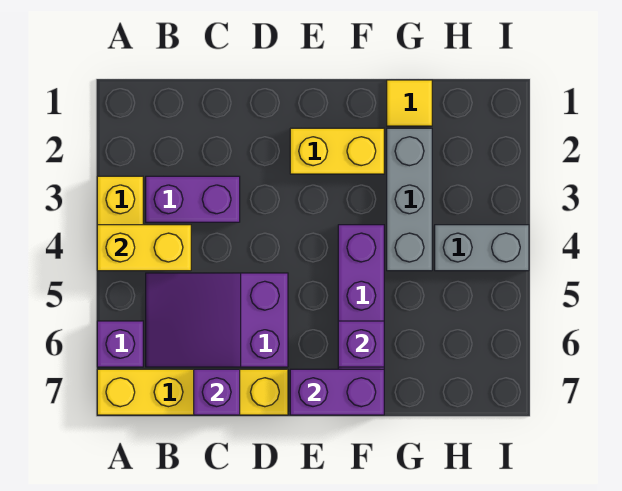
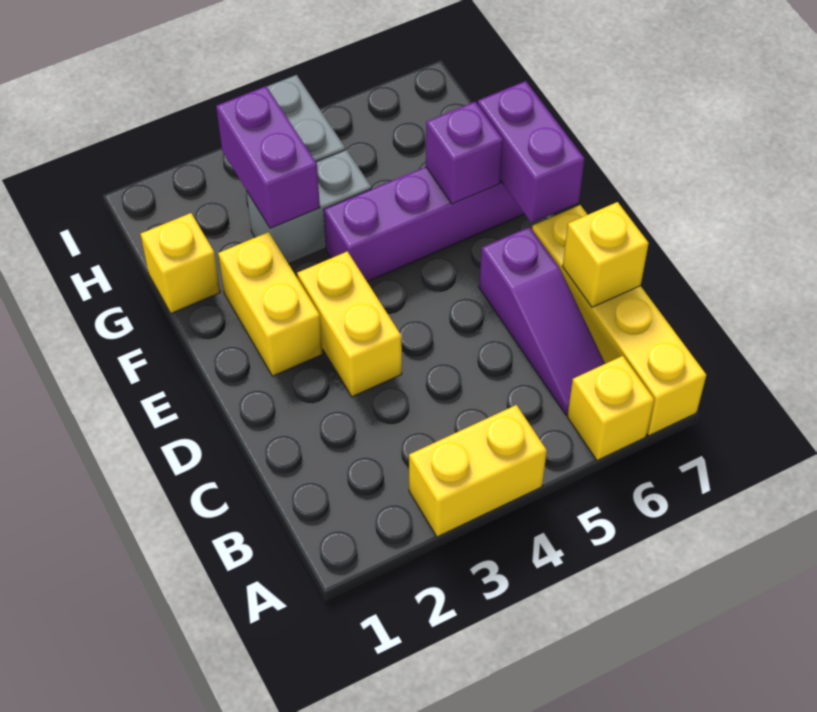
yellow 1x2 brick [97,225,191,271] -> yellow 1x2 brick moved to [297,251,402,397]
purple 1x1 brick [97,321,143,367] -> yellow 1x1 brick [567,356,654,460]
purple 1x2 brick [146,176,240,222] -> purple 1x2 brick moved to [216,86,320,228]
purple 2x3 slope [146,273,288,367] -> purple 1x3 slope [479,227,605,415]
purple 1x1 brick [194,369,240,415] -> yellow 1x1 brick [563,202,649,307]
yellow 1x1 tile [387,80,432,126] -> yellow 1x1 brick [141,213,220,313]
grey 1x3 brick [387,128,432,271] -> grey 1x2 brick [246,150,371,264]

